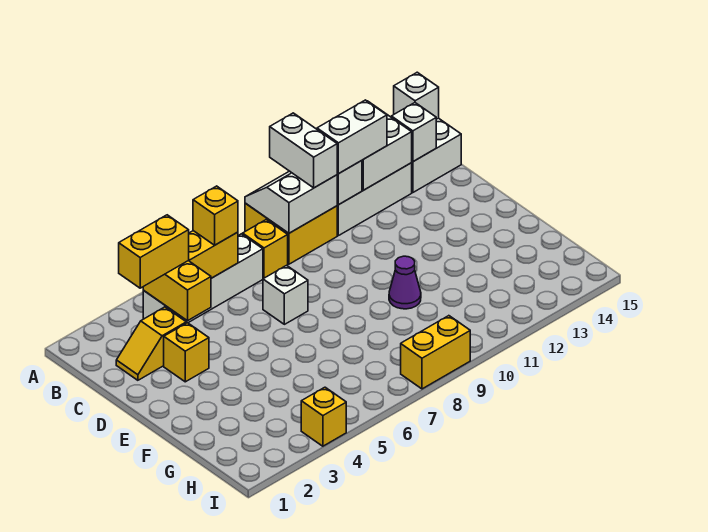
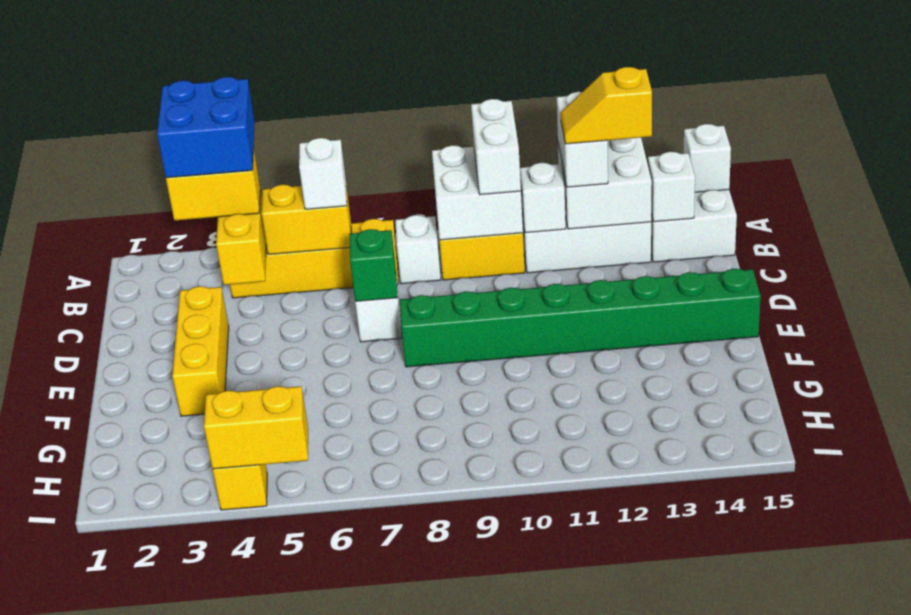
none -> blue 2x2 brick [157,77,255,178]
white 2x2 slope [245,171,337,233] -> white 2x2 brick [432,145,523,240]
white 1x4 brick [143,234,263,323] -> yellow 1x4 brick [230,219,399,298]
yellow 1x1 brick [193,186,238,245] -> white 1x1 brick [299,138,347,209]
yellow 1x1 brick [243,220,288,278] -> white 1x1 brick [395,215,441,284]
white 1x2 brick [317,100,387,174] -> white 1x2 brick turned to [557,92,608,187]
yellow 1x2 slope [116,307,186,380] -> yellow 1x2 slope moved to [561,67,652,144]
yellow 1x1 brick [164,323,209,382] -> yellow 1x3 brick [172,286,229,416]
none -> green 1x1 brick [349,229,397,301]
none -> green 1x8 brick [400,269,761,367]
purple 1x1 cone [389,256,421,309] -> none
yellow 1x2 brick [401,316,470,389] -> yellow 1x2 brick moved to [204,386,308,469]

